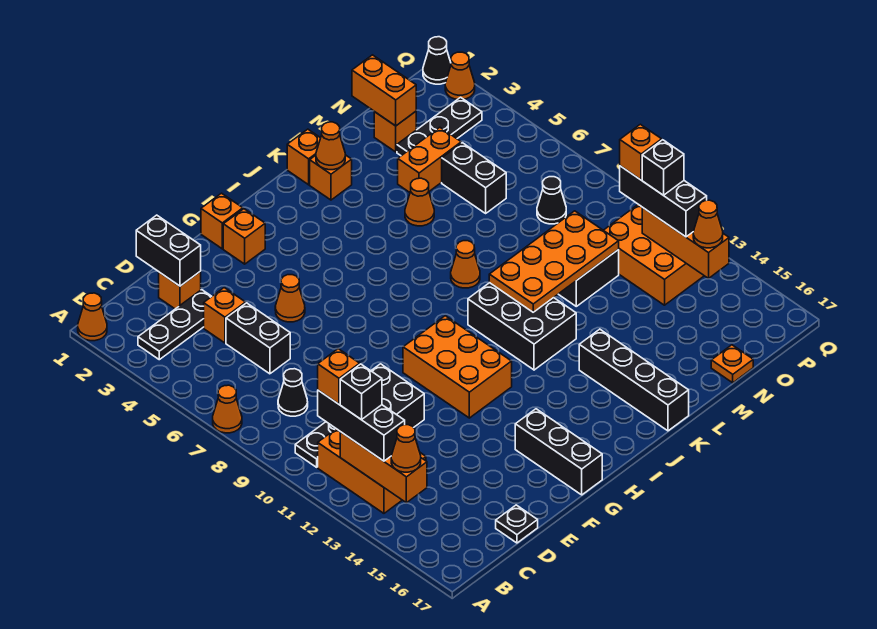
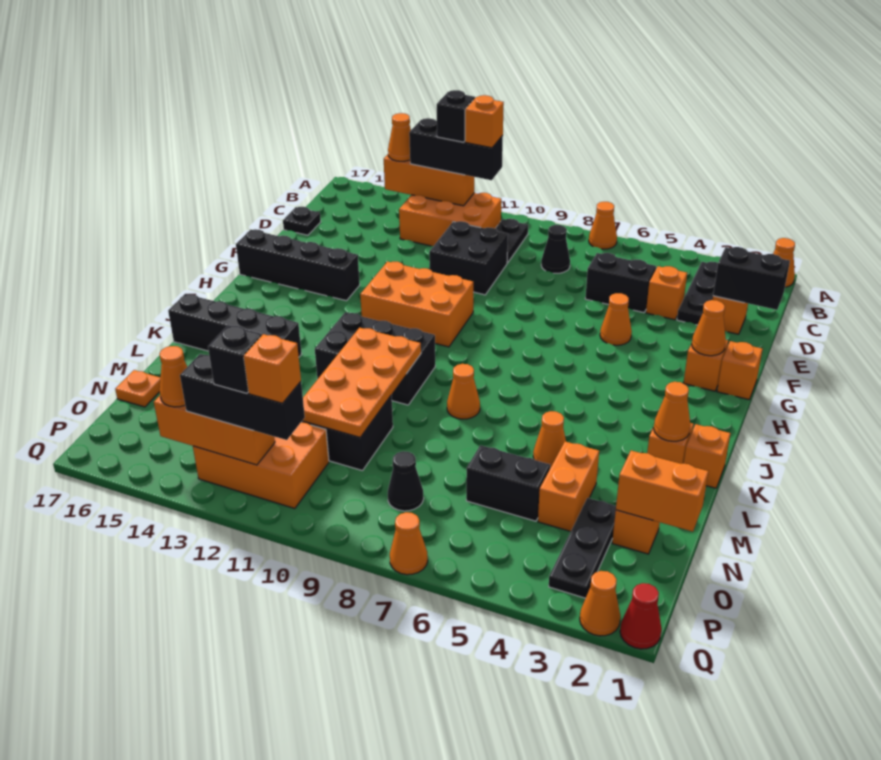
none -> orange 1x1 cone [692,300,726,356]
black 1x3 brick [515,409,602,495] -> black 1x4 brick [236,229,360,301]
black 1x1 cone [423,37,451,84] -> red 1x1 cone [620,583,662,649]
none -> orange 1x1 cone [390,512,428,575]

